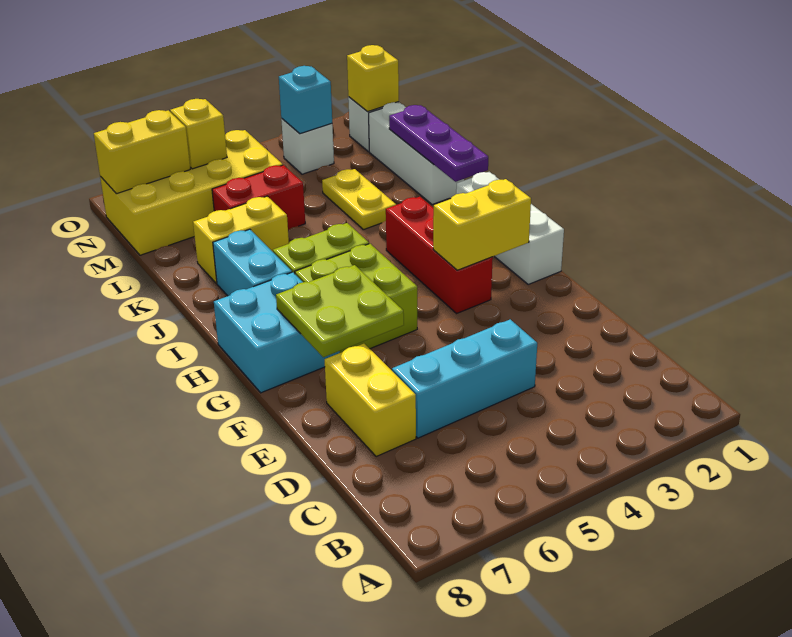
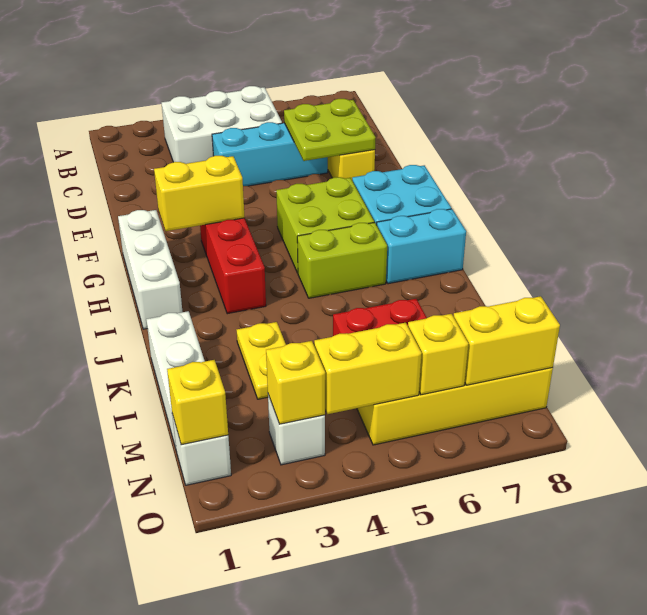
none -> white 2x3 brick [162,86,282,164]
lime 2x2 plate [276,265,404,357] -> lime 2x2 plate moved to [284,99,376,161]
cyan 1x2 brick [213,229,292,296] -> cyan 1x2 brick turned to [377,209,466,284]
purple 1x3 plate [389,105,488,182] -> none
yellow 1x2 brick [193,196,289,283] -> yellow 1x2 brick moved to [314,323,422,414]
cyan 1x1 brick [279,66,332,134] -> yellow 1x1 brick [266,341,325,424]

